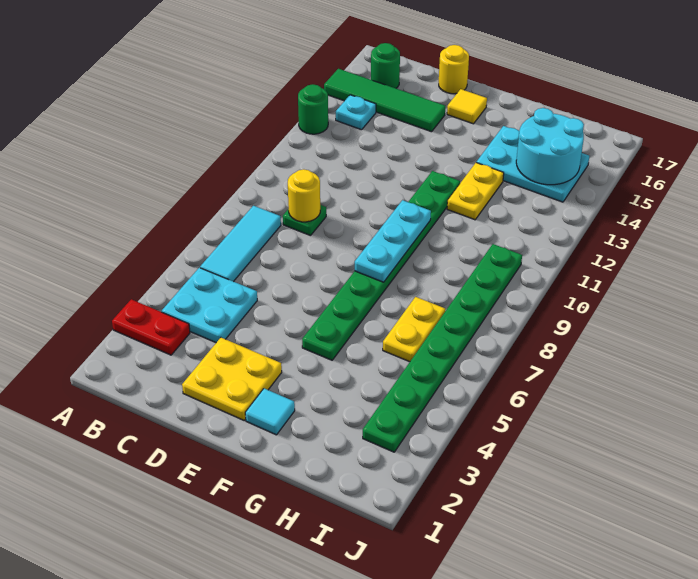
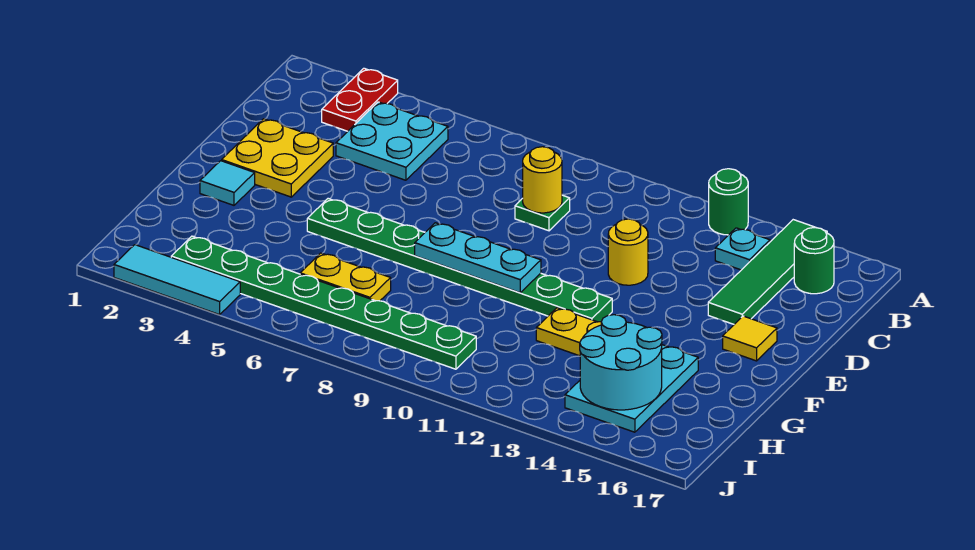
cyan 1x3 tile [200,206,281,282] -> cyan 1x3 tile moved to [114,245,240,315]
yellow 1x1 round brick [439,45,469,94] -> yellow 1x1 round brick moved to [608,219,648,285]

